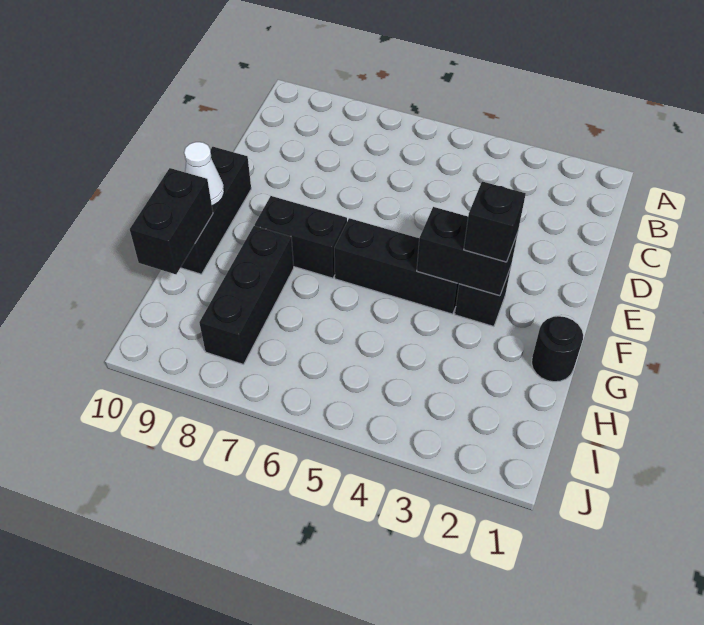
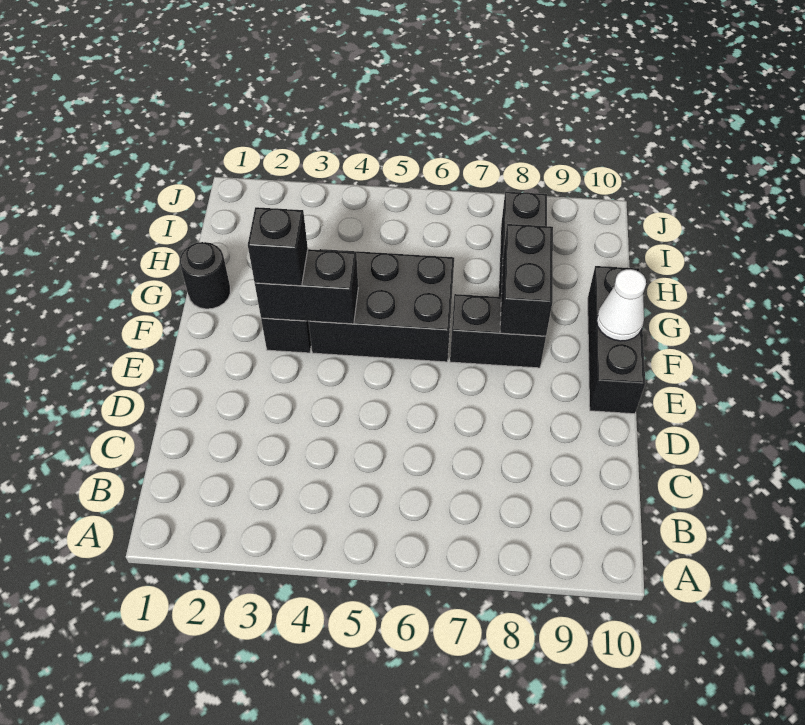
black 1x3 brick [334,218,459,314] -> black 2x3 brick [309,249,454,362]
black 1x2 brick [130,168,213,274] -> black 1x2 brick moved to [500,224,553,336]

